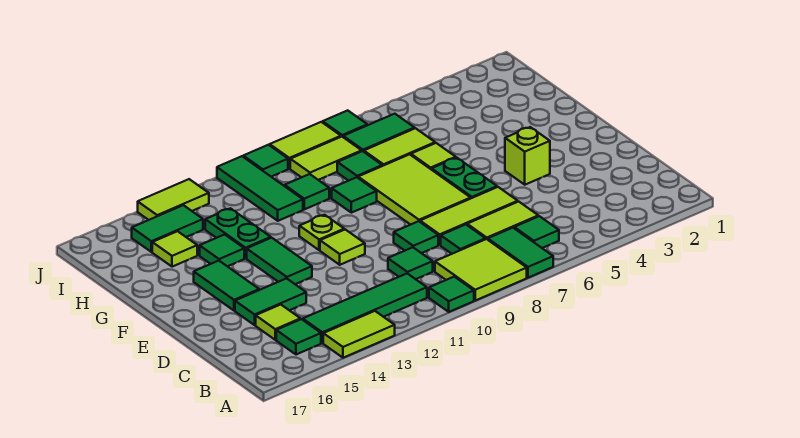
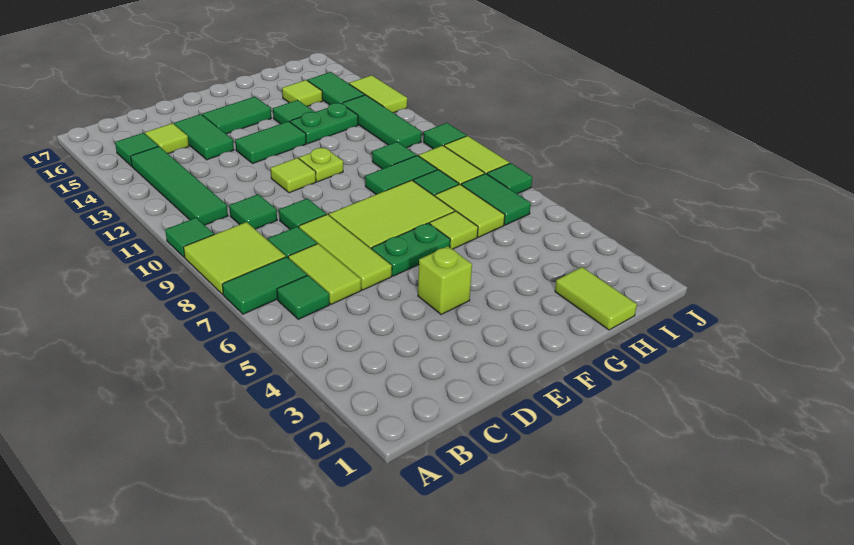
lime 1x2 tile [323,311,395,358] -> lime 1x2 tile moved to [555,267,637,330]
green 1x1 tile [332,177,377,213] -> green 1x2 tile [365,155,437,194]
green 1x3 tile [217,156,303,221] -> green 1x3 tile turned to [342,95,421,148]

